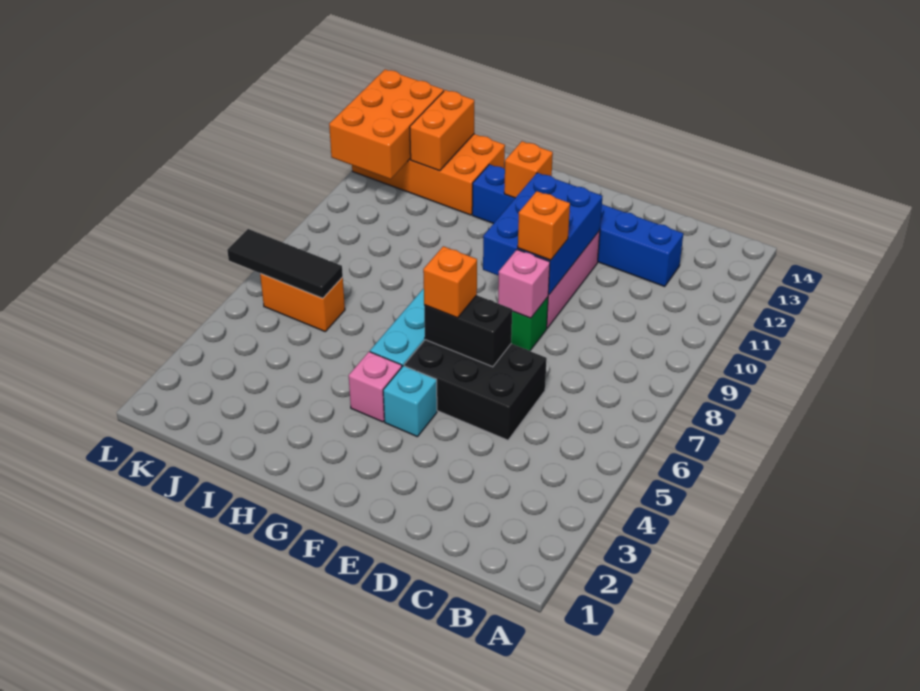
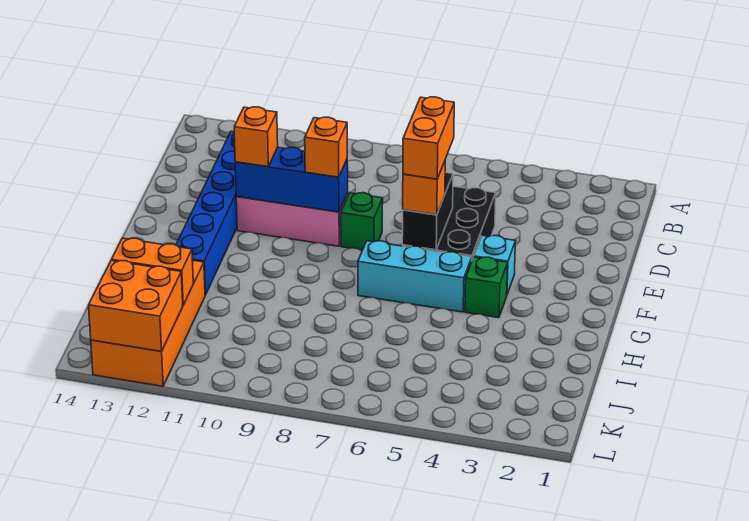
pink 1x1 brick [498,250,550,318] -> none
blue 2x3 brick [483,173,603,295] -> blue 1x3 brick [235,147,348,212]
pink 1x1 brick [349,352,402,422] -> green 1x1 brick [465,257,508,318]
orange 1x1 brick [504,141,553,198] -> orange 1x1 brick moved to [234,107,278,167]
orange 1x2 brick [260,273,345,331] -> orange 1x2 brick moved to [403,97,454,179]
black 1x3 tile [227,229,343,298] -> none
orange 2x3 brick [329,69,444,179] -> orange 2x2 brick [89,260,183,351]

